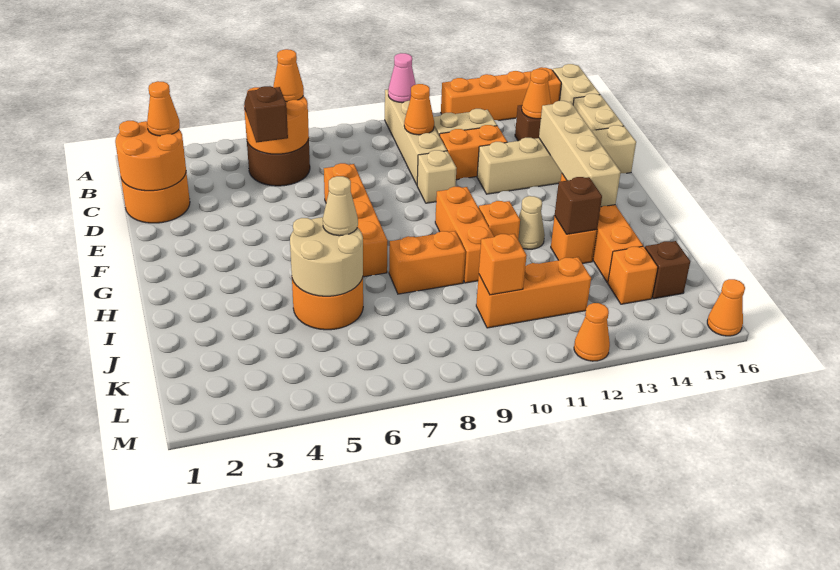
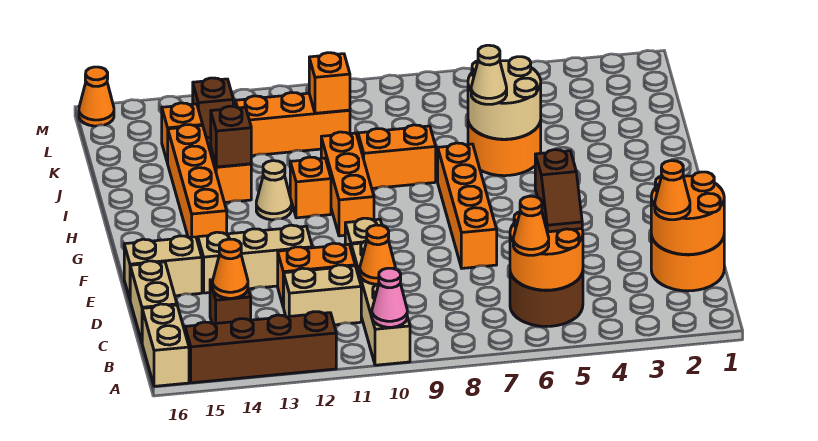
orange 1x4 brick [441,67,561,121] -> brown 1x4 brick [185,312,336,383]
tan 1x4 brick [539,101,621,207] -> none
brown 1x1 brick [645,241,690,299] -> brown 1x1 brick moved to [193,78,233,138]
orange 1x1 cone [574,303,610,361] -> none

